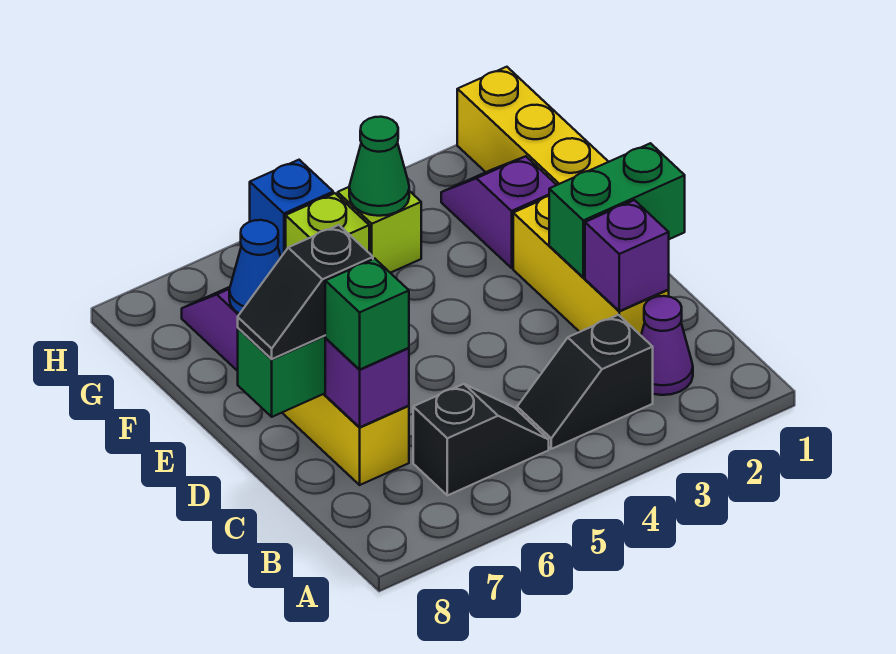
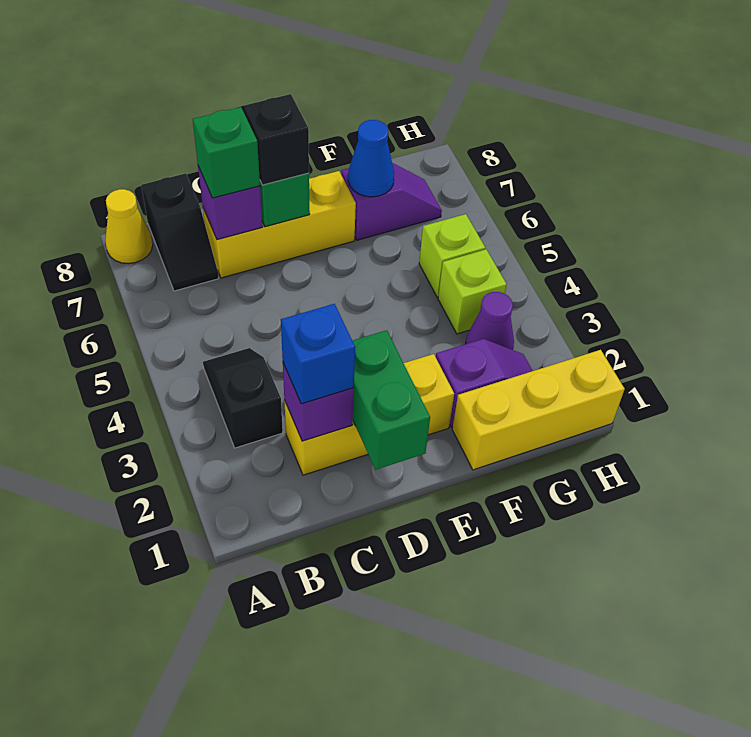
none -> yellow 1x1 cone [105,189,153,264]
purple 1x1 cone [641,296,693,395] -> purple 1x1 cone moved to [466,292,514,350]
black 1x2 slope [413,384,549,495] -> black 1x2 slope moved to [141,173,219,291]
green 1x1 cone [349,117,409,216] -> none
blue 1x1 brick [250,160,333,257] -> blue 1x1 brick moved to [281,304,355,404]

